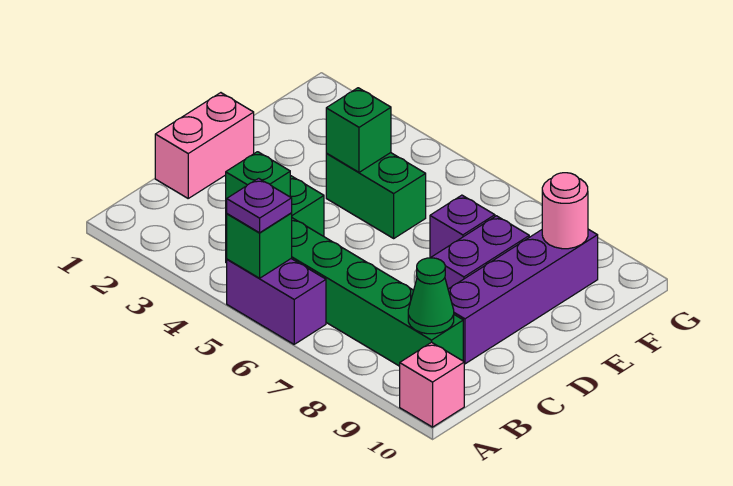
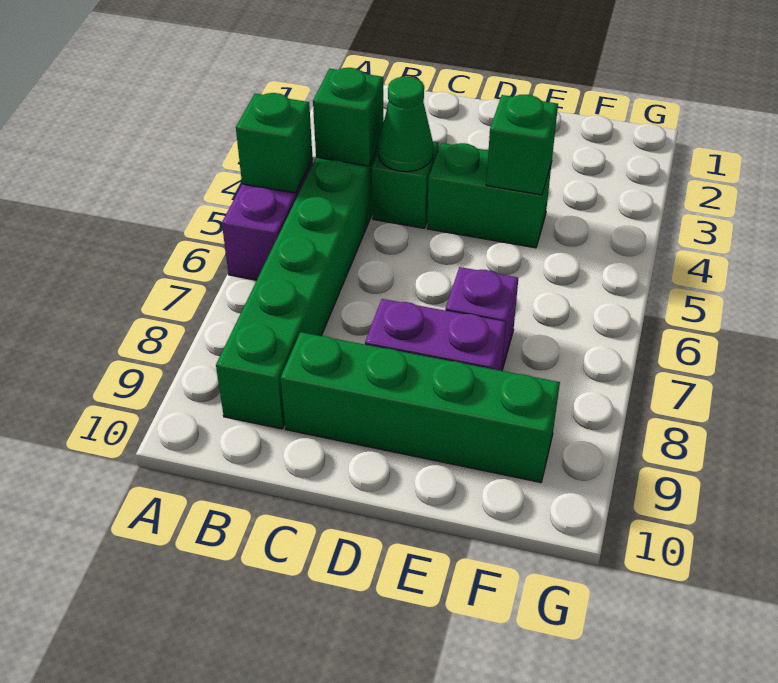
purple 1x1 plate [227,178,292,233] -> none
pink 1x1 brick [400,342,464,427] -> none
green 1x1 cone [408,258,454,334] -> green 1x1 cone moved to [378,76,433,172]
pink 1x2 brick [155,93,254,198] -> none
purple 1x4 brick [448,229,598,364] -> green 1x4 brick [281,332,560,482]
green 1x2 brick [326,153,426,238] -> green 1x2 brick turned to [427,143,552,248]
pink 1x1 round brick [542,173,588,249] -> none

